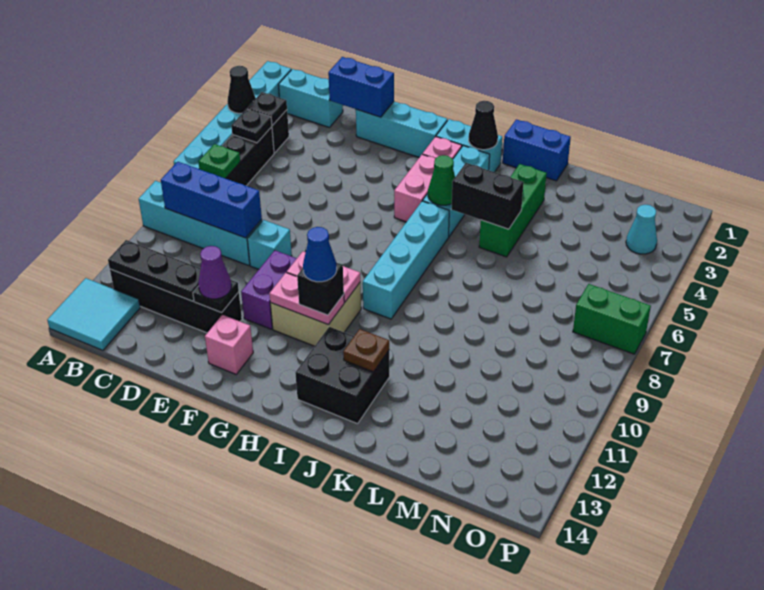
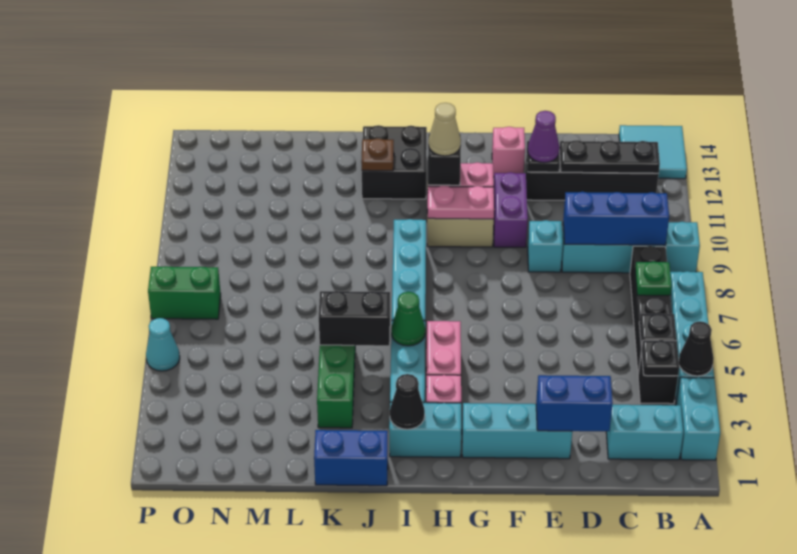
blue 1x1 cone [303,227,337,282] -> tan 1x1 cone [428,103,461,156]
cyan 1x1 cone [626,205,657,254] -> cyan 1x1 cone moved to [146,318,180,371]

